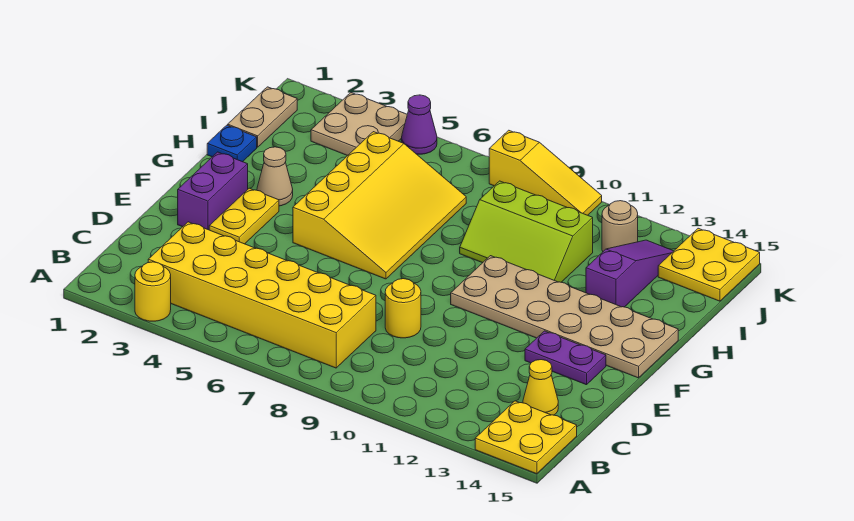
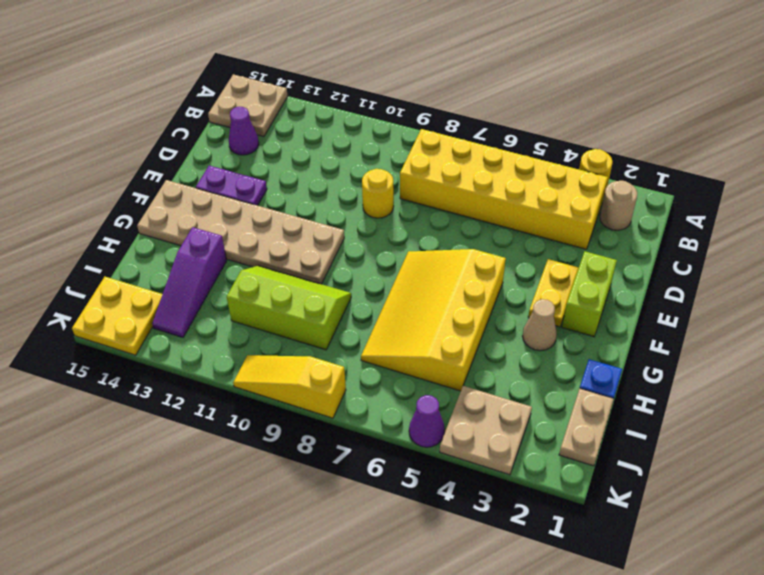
yellow 2x2 plate [475,401,577,474] -> tan 2x2 plate [208,74,288,137]
yellow 1x1 cone [523,360,558,415] -> purple 1x1 cone [229,107,259,155]
purple 1x2 brick [178,152,248,230] -> lime 1x2 brick [562,252,617,337]
tan 1x1 round brick [602,201,638,251] -> tan 1x1 round brick moved to [600,181,637,230]

